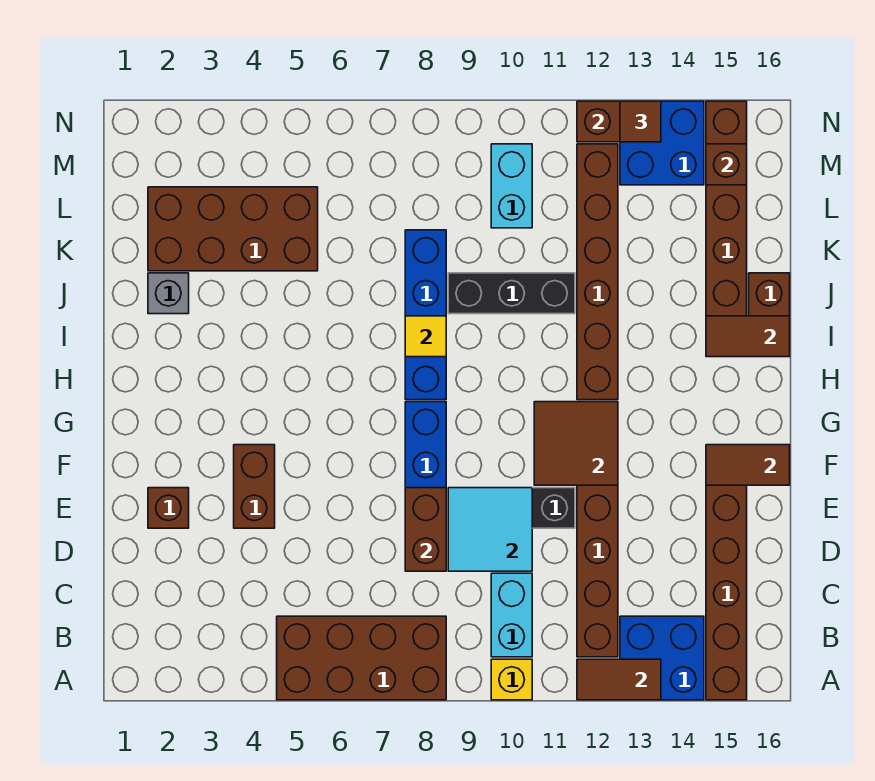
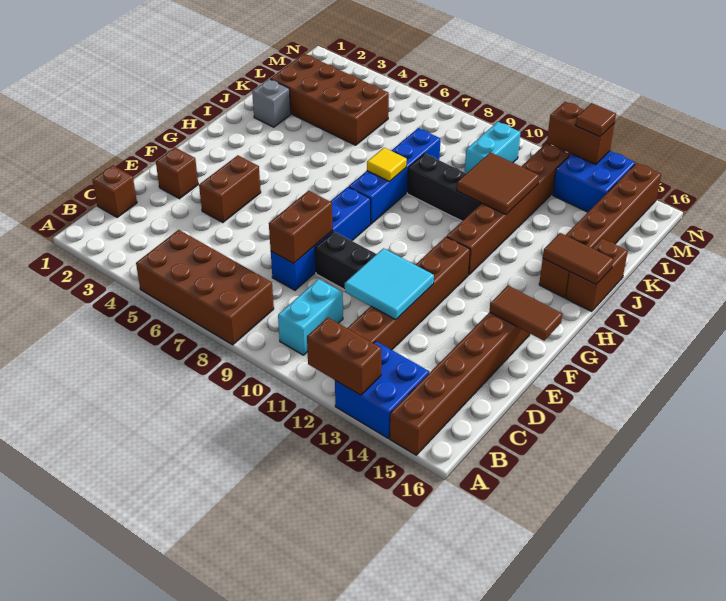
yellow 1x1 brick [491,659,532,700] -> none
brown 1x2 tile [577,659,661,700] -> brown 1x2 brick [307,318,382,395]
cyan 2x2 tile [448,488,532,571] -> cyan 2x2 tile moved to [345,248,434,320]
brown 2x2 tile [534,402,618,485] -> brown 2x2 tile moved to [457,152,539,215]
brown 1x1 brick [706,144,747,185] -> brown 1x1 brick moved to [93,165,137,218]

